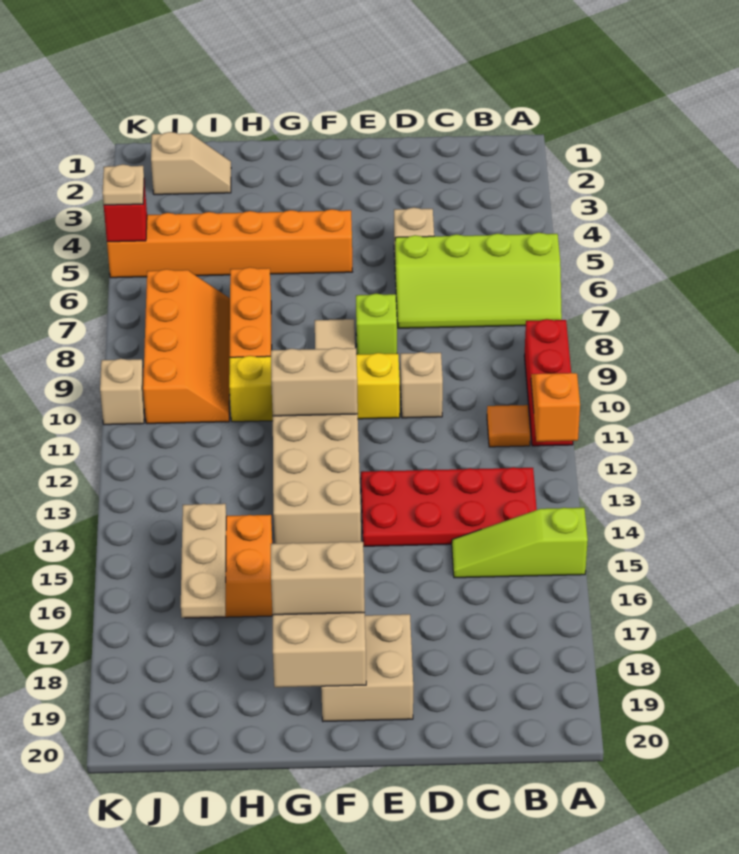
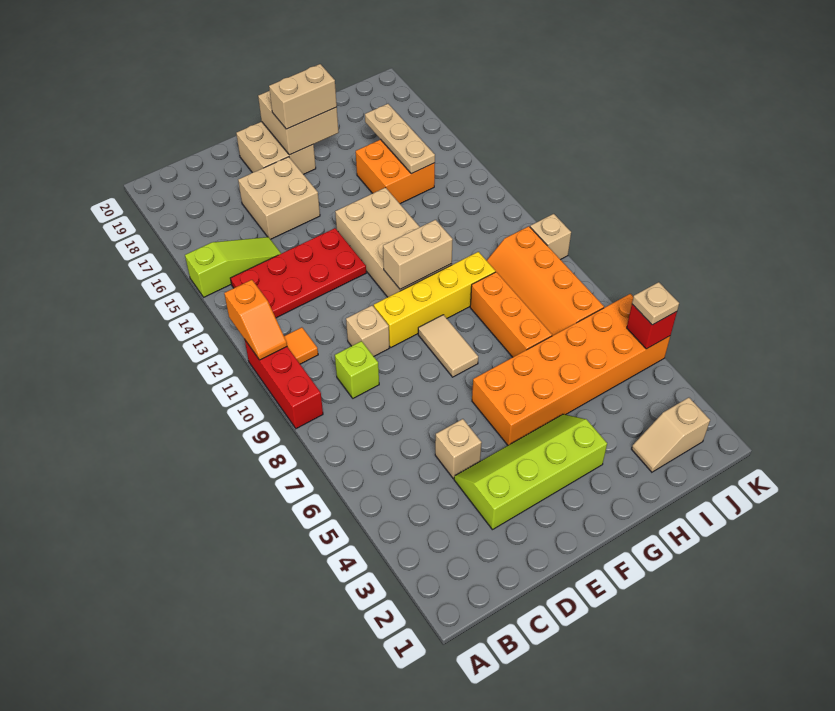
lime 2x4 slope [395,233,562,328] -> lime 2x4 slope moved to [454,414,607,530]
none -> tan 2x2 brick [238,157,320,239]
lime 1x1 brick [356,294,397,354] -> lime 1x1 brick moved to [335,341,379,398]
orange 1x6 brick [107,209,352,278] -> orange 2x6 brick [472,294,670,445]

